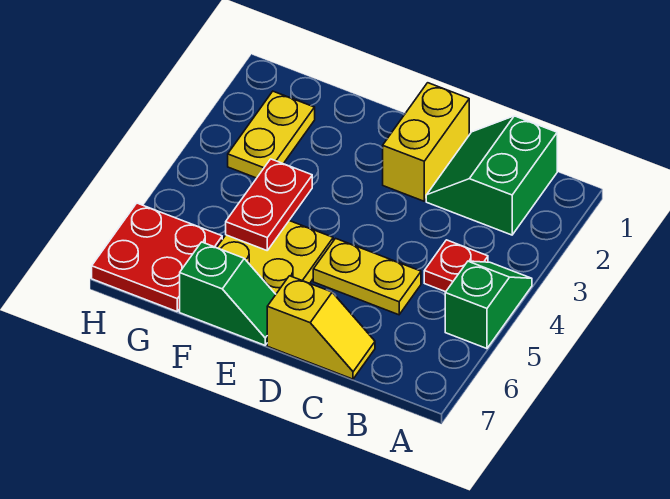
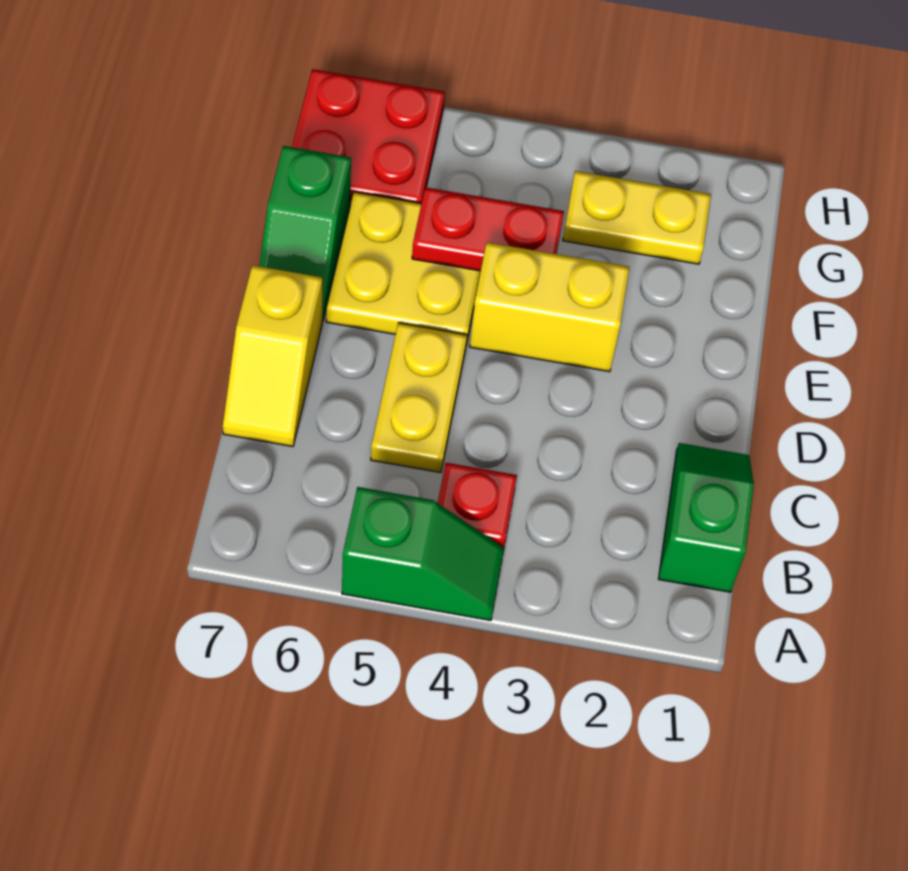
green 2x2 slope [426,116,557,235] -> green 1x2 slope [659,443,754,592]
yellow 1x2 brick [383,83,469,201] -> yellow 1x2 brick moved to [470,242,629,372]

